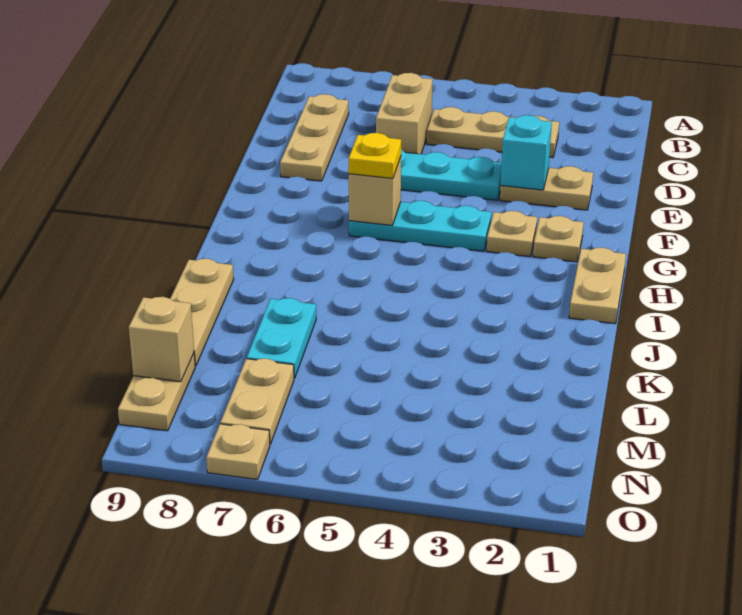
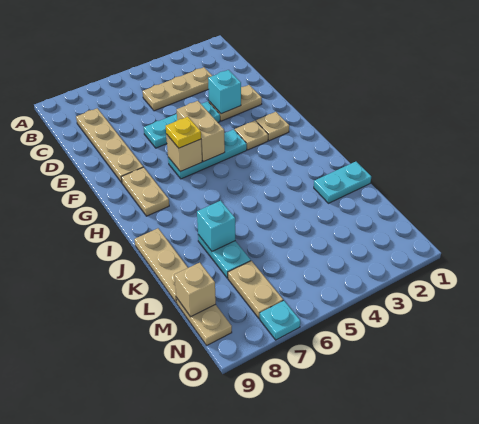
tan 1x2 brick [376,73,433,154] -> tan 1x2 brick moved to [177,101,225,162]
tan 1x3 plate [280,94,349,181] -> tan 1x4 plate [76,108,143,183]
tan 1x2 plate [569,248,626,324] -> tan 1x2 plate moved to [121,167,169,216]
none -> cyan 1x2 plate [314,162,371,203]
none -> cyan 1x1 brick [197,201,235,251]
tan 1x1 plate [206,424,270,479] -> cyan 1x1 plate [260,300,300,340]

